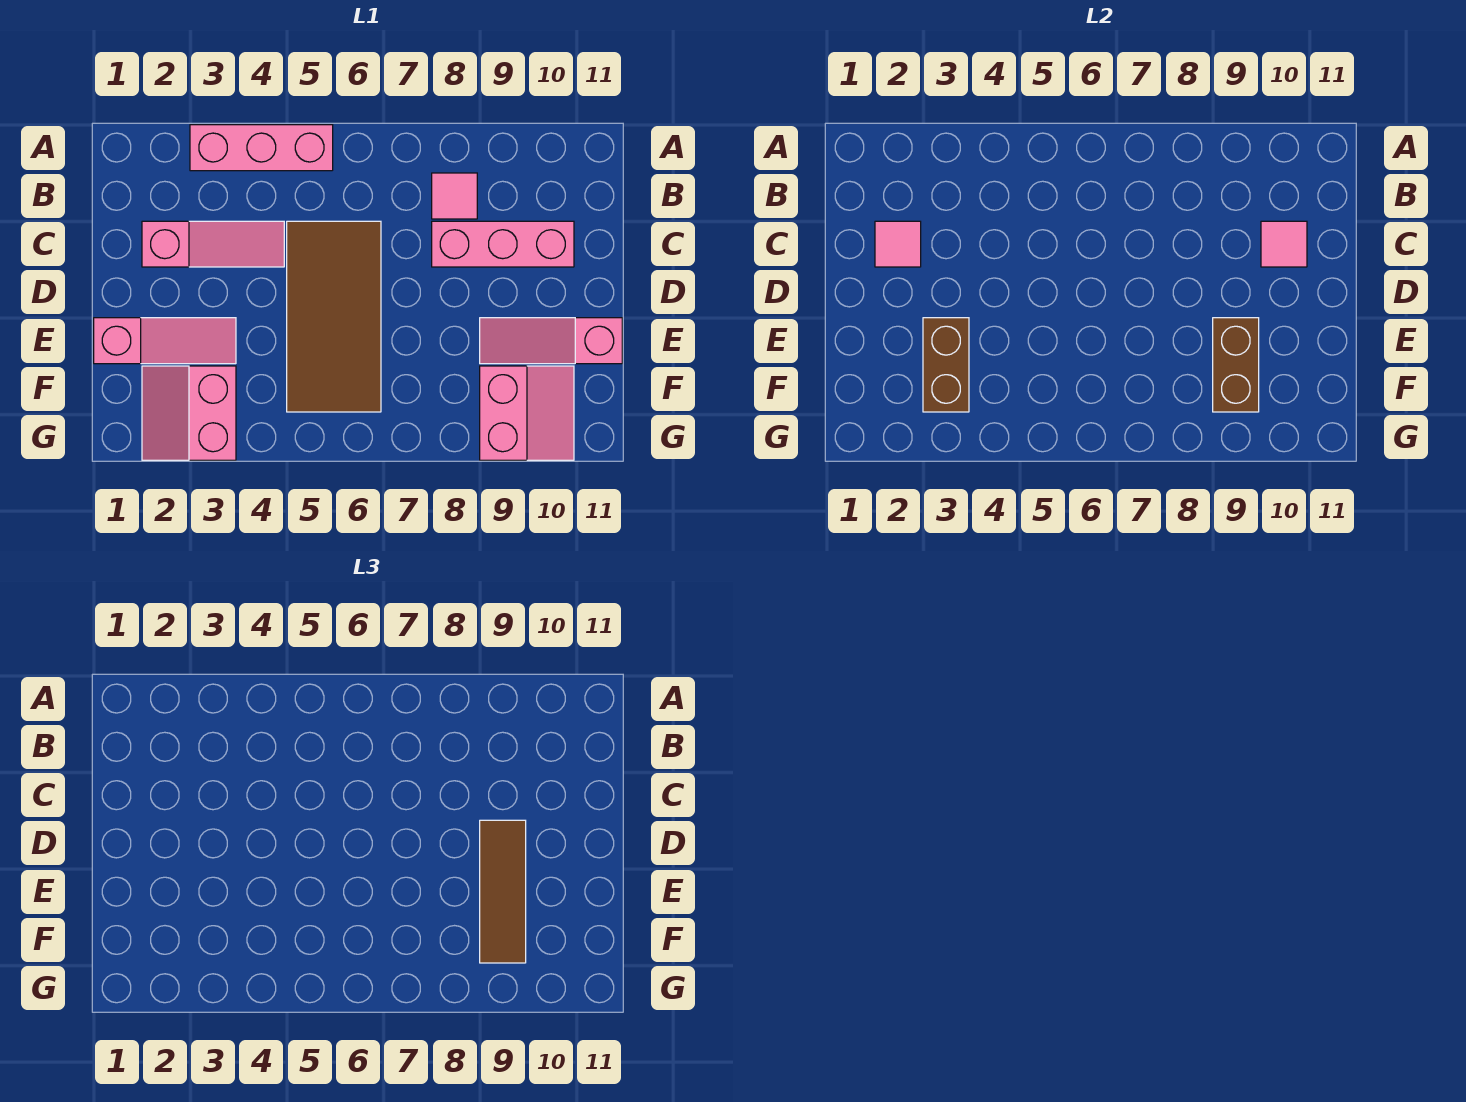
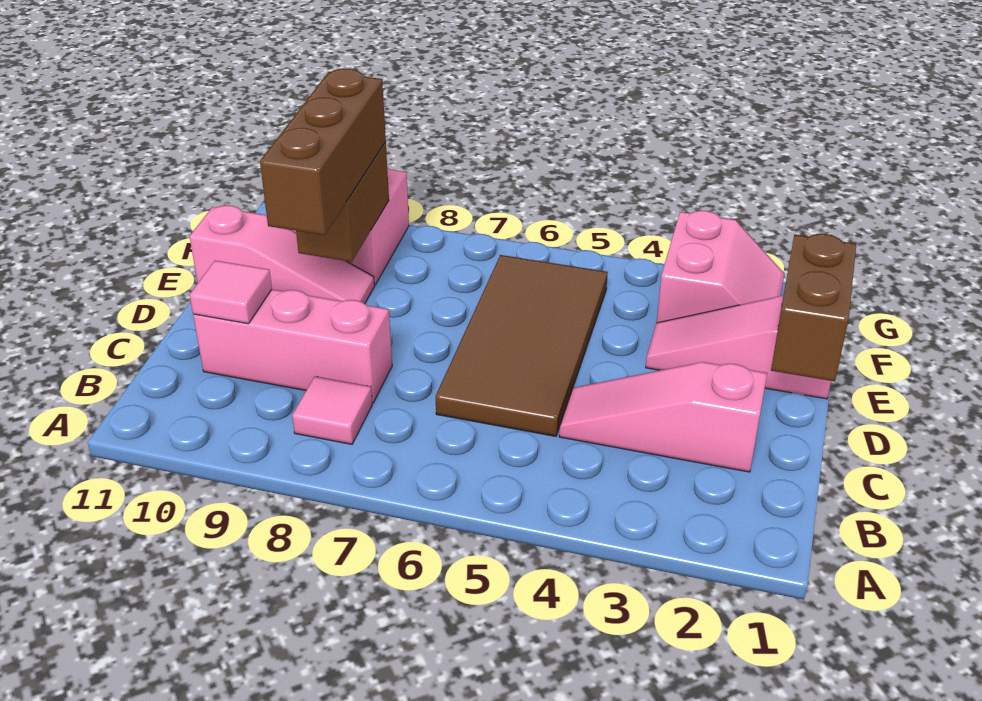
pink 1x3 brick [190,125,333,171] -> none
pink 1x1 tile [875,221,921,267] -> none
brown 1x3 tile [480,820,526,963] -> brown 1x3 brick [260,68,386,235]
brown 1x2 brick [923,318,969,412] -> brown 1x2 brick moved to [771,234,856,381]

